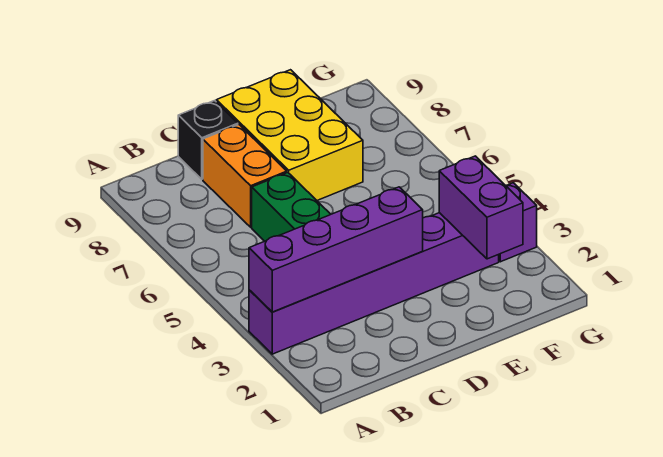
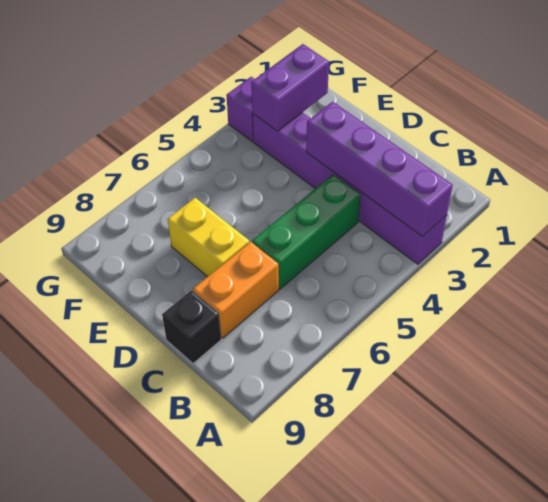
yellow 2x3 brick [216,70,363,200] -> yellow 1x2 brick [168,198,249,277]

